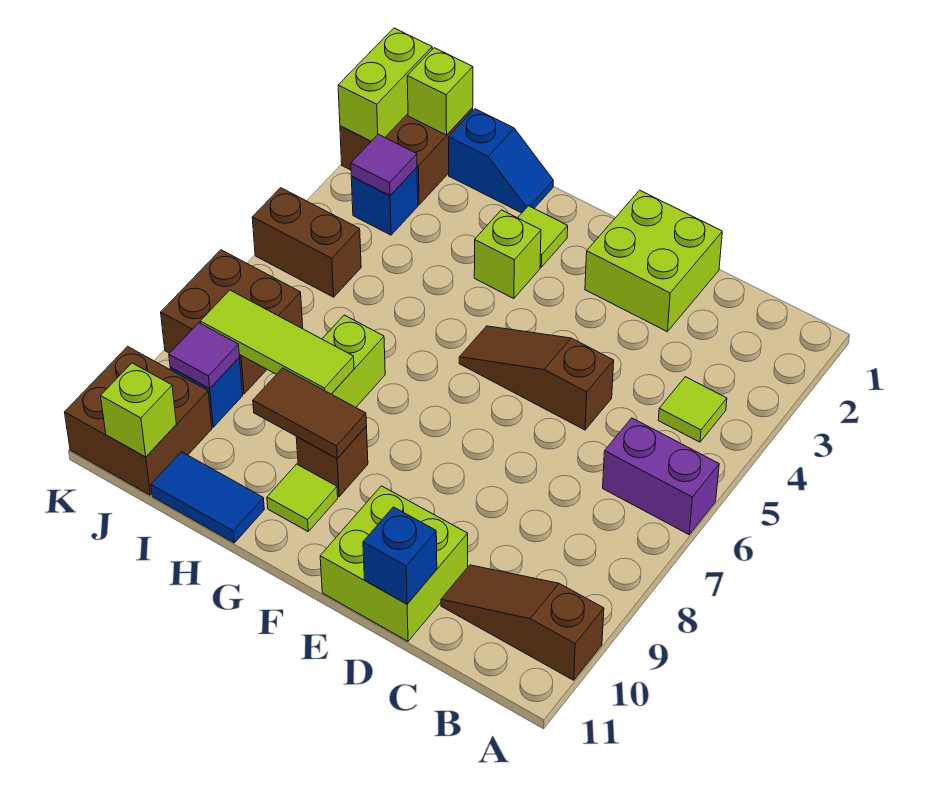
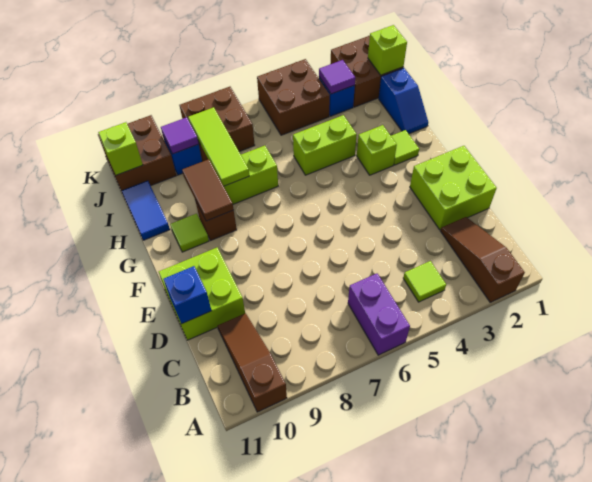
brown 1x3 slope [459,326,614,430] -> brown 1x3 slope moved to [441,217,525,302]
brown 1x2 brick [252,188,361,297] -> brown 2x2 brick [257,59,330,135]
lime 1x2 brick [338,28,432,141] -> lime 1x2 brick moved to [293,115,357,175]

